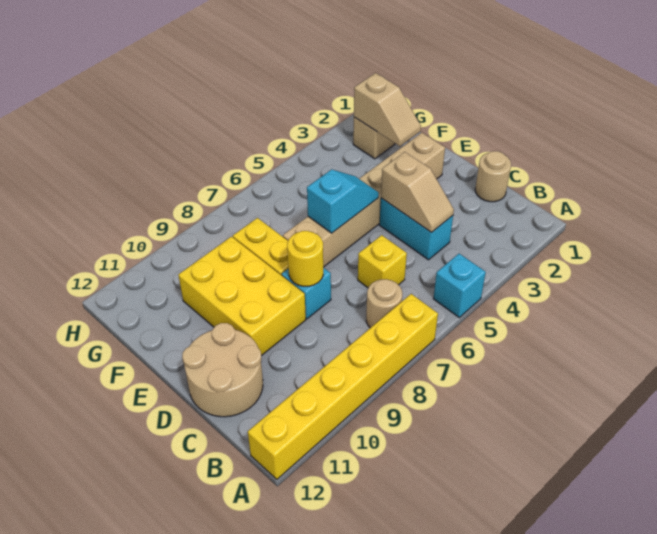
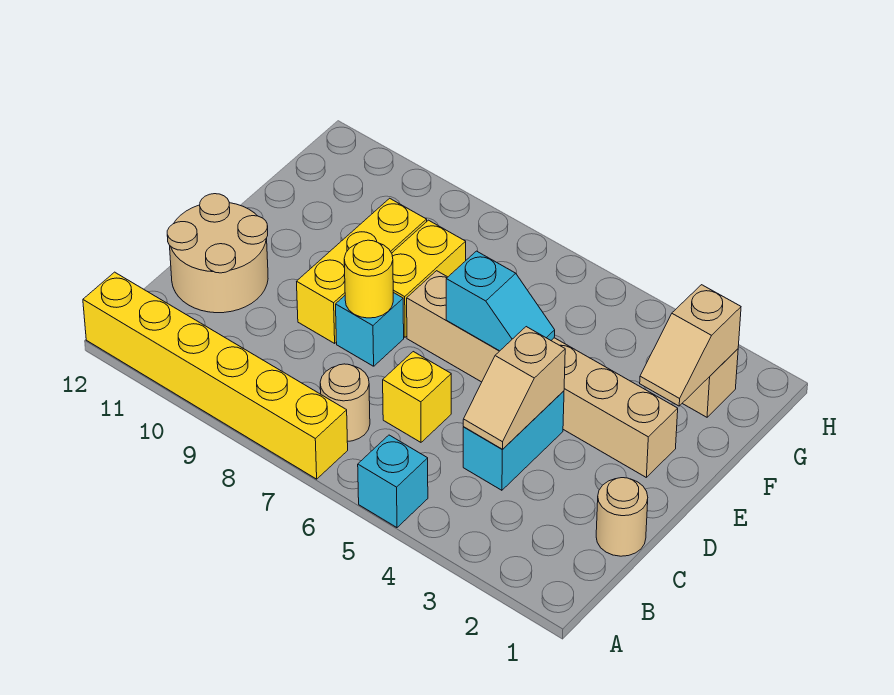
yellow 2x3 brick [178,237,306,356] -> yellow 1x3 brick [297,198,427,343]

